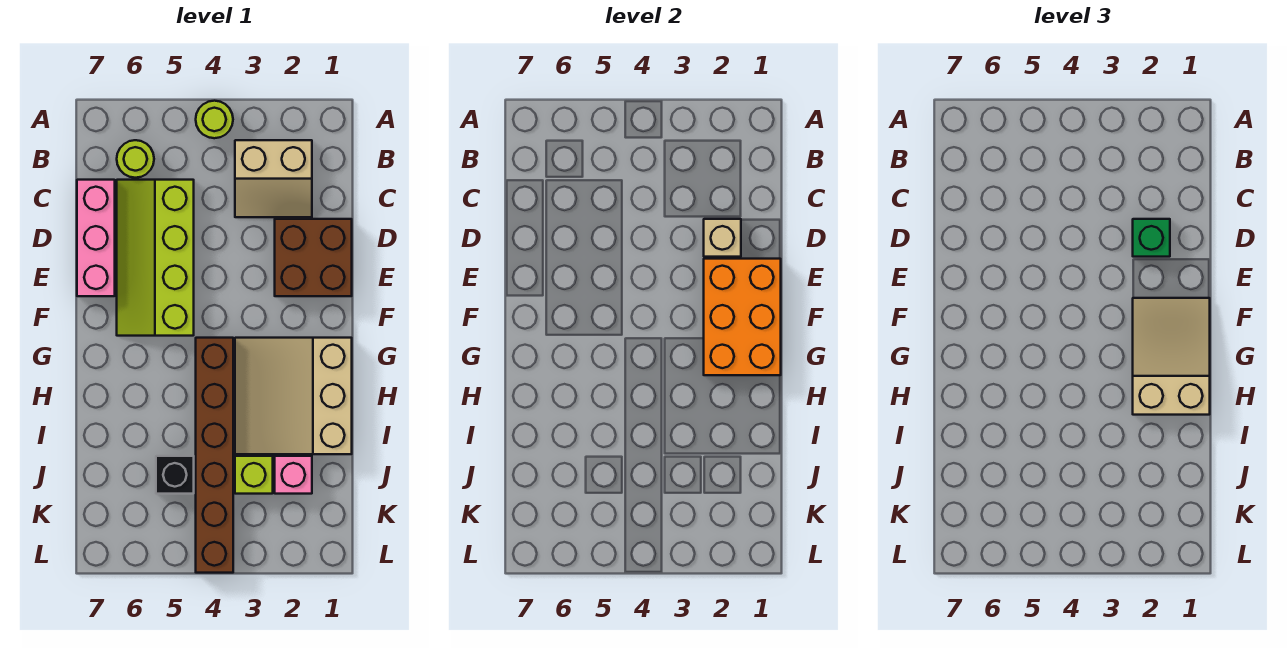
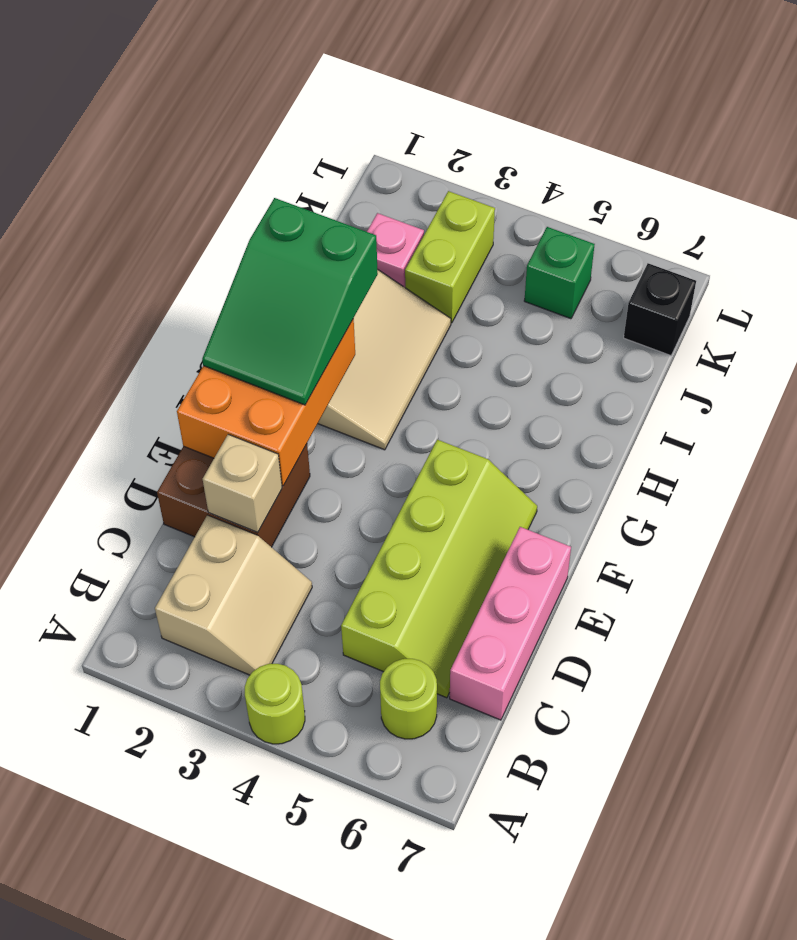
tan 2x2 slope [235,140,312,217] -> tan 2x2 slope turned to [155,515,312,675]
green 1x1 brick [1133,219,1170,257] -> green 1x1 brick moved to [524,227,595,319]
tan 2x3 slope [1133,298,1210,415] -> green 2x3 slope [202,198,378,405]
brown 1x6 brick [196,338,233,573] -> none
lime 1x1 brick [235,456,273,494] -> lime 1x2 brick [405,191,495,323]
black 1x1 brick [156,456,194,494] -> black 1x1 brick moved to [624,263,696,356]

